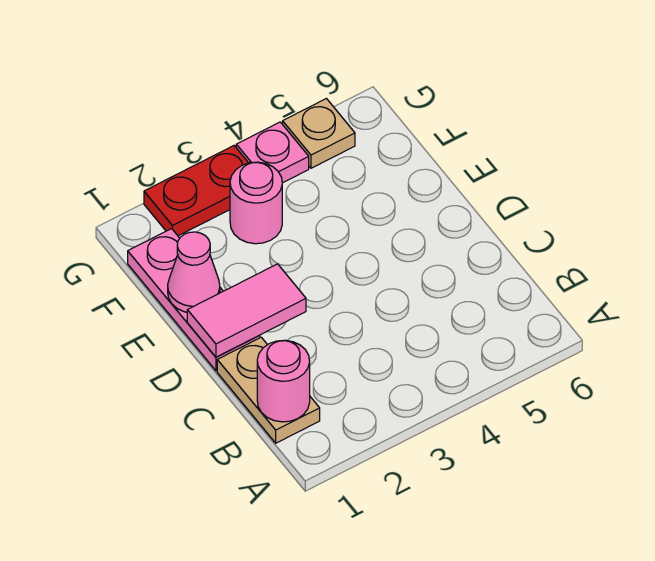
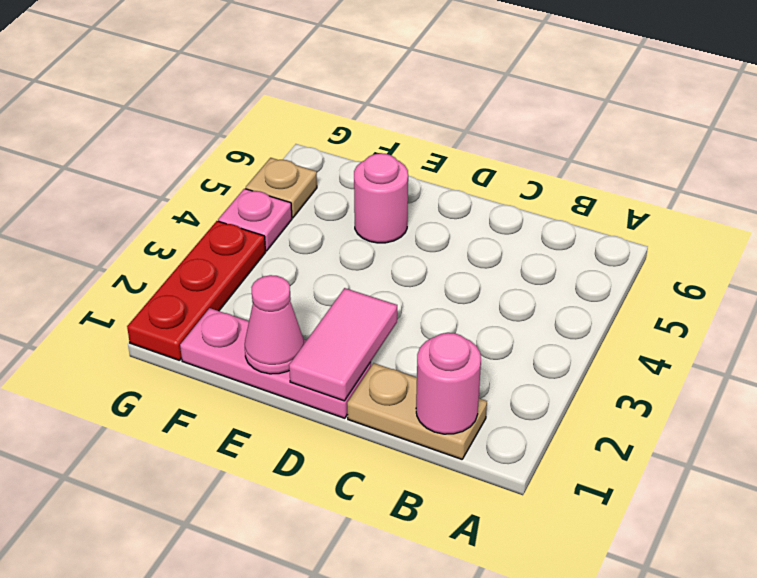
pink 1x1 round brick [230,162,282,244] -> pink 1x1 round brick moved to [354,153,408,243]
red 1x2 plate [144,146,248,236] -> red 1x3 plate [127,221,266,361]

